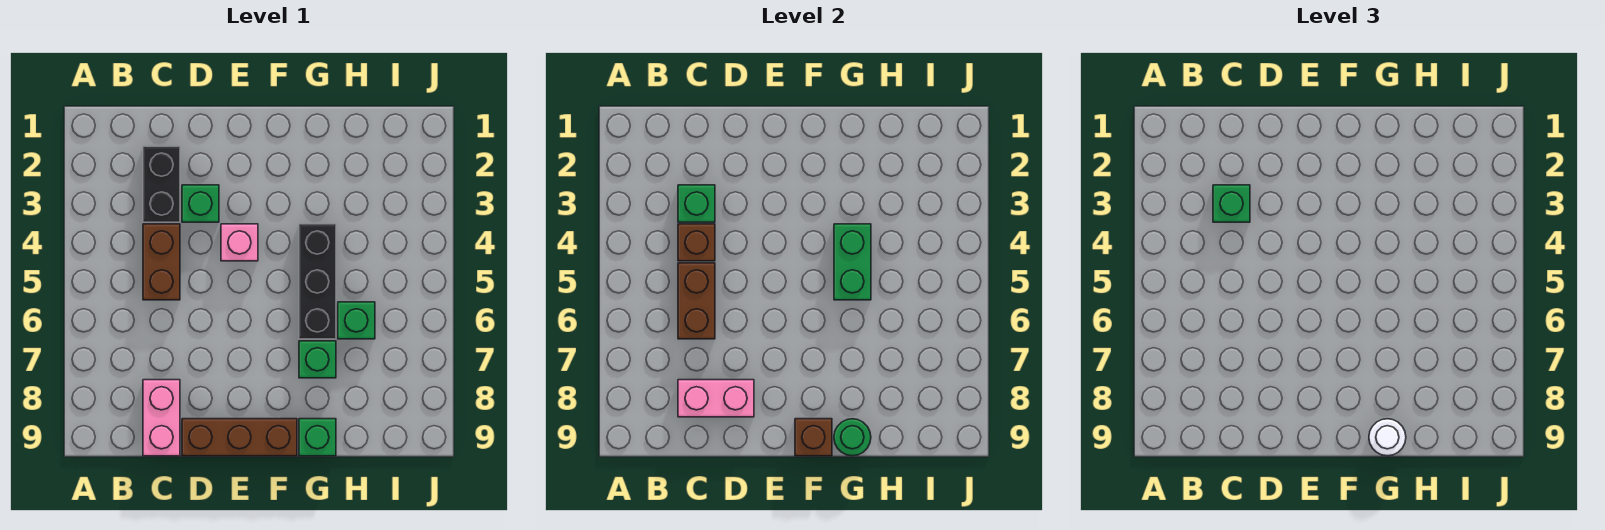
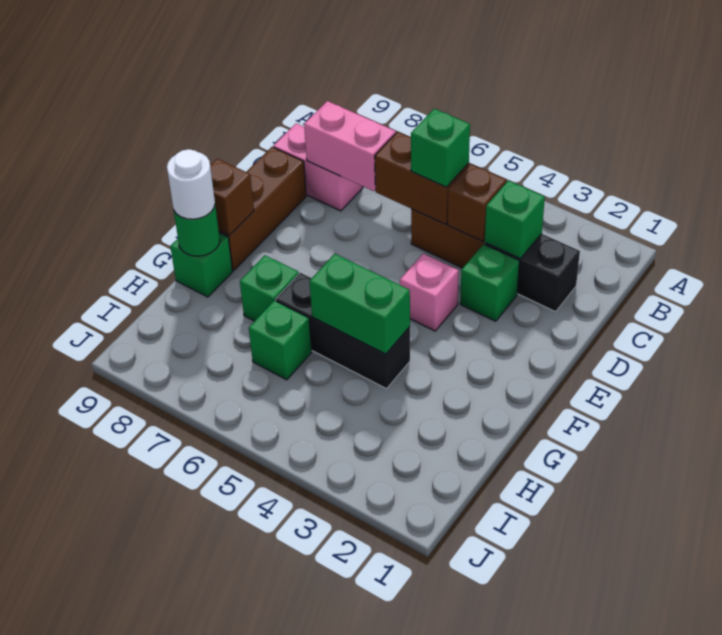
green 1x1 brick [1213,185,1250,222] -> green 1x1 brick moved to [411,109,470,187]
pink 1x2 brick [678,380,754,417] -> pink 1x2 brick turned to [304,101,396,191]

